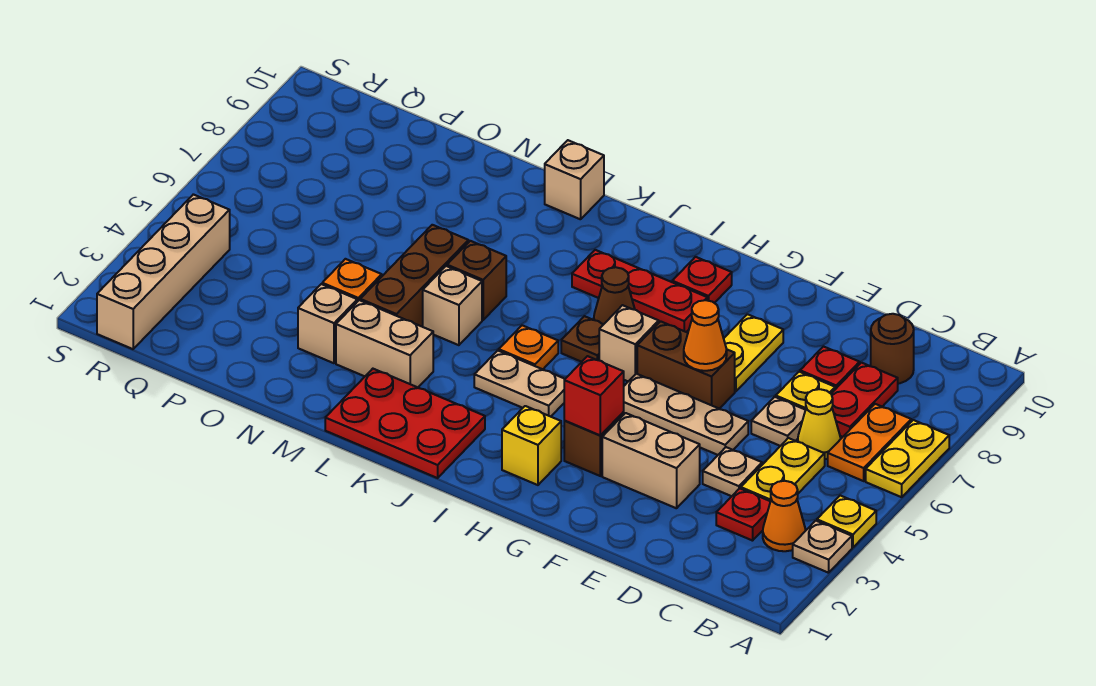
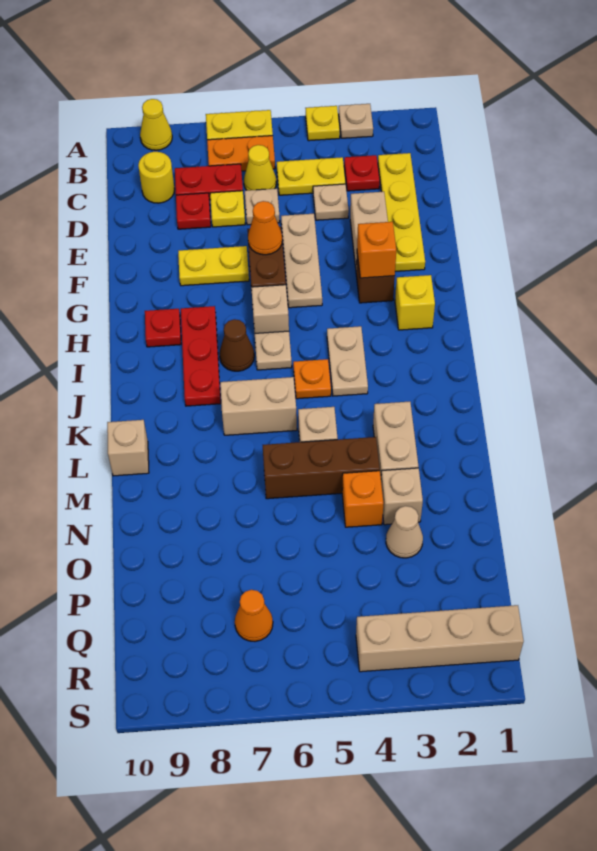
none -> yellow 1x1 cone [140,99,172,150]
orange 1x1 cone [763,481,806,551] -> orange 1x1 cone moved to [235,590,273,641]
none -> yellow 1x4 plate [378,153,425,271]
brown 1x1 round brick [871,314,914,384] -> yellow 1x1 round brick [138,152,175,203]
red 1x1 brick [564,356,624,435] -> orange 1x1 brick [357,222,396,278]
brown 1x1 plate [561,316,604,362] -> tan 1x1 plate [255,331,292,370]
red 2x3 plate [325,369,485,478] -> none
none -> tan 1x2 brick [220,377,297,435]
brown 1x1 brick [447,241,506,320] -> none
none -> tan 1x1 cone [386,506,423,558]

